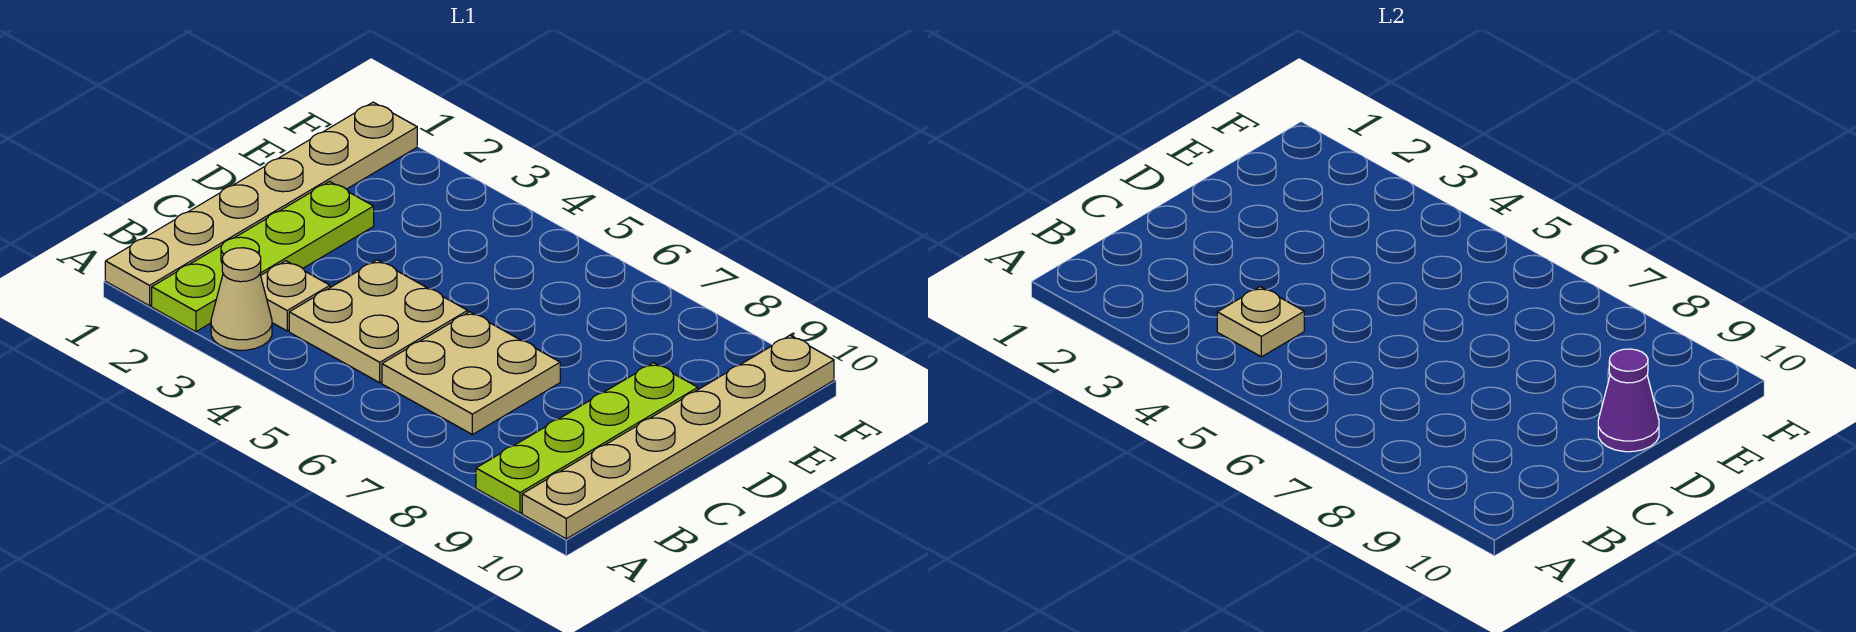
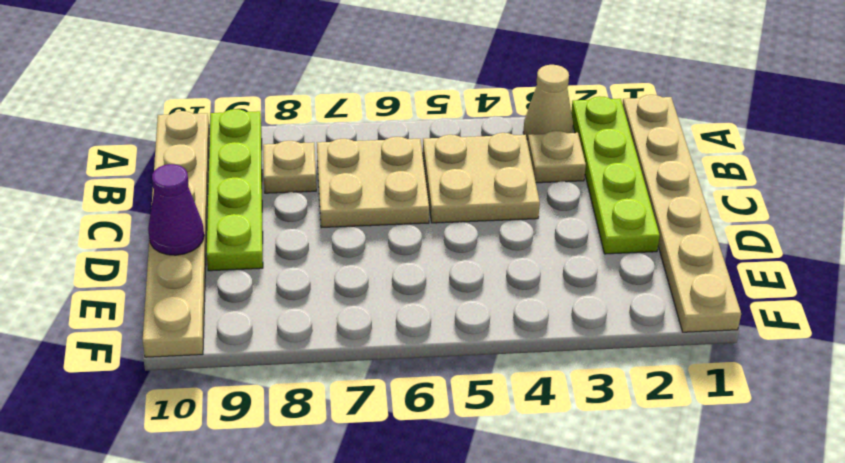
tan 1x1 plate [1217,287,1304,357] -> tan 1x1 plate moved to [263,141,316,193]

